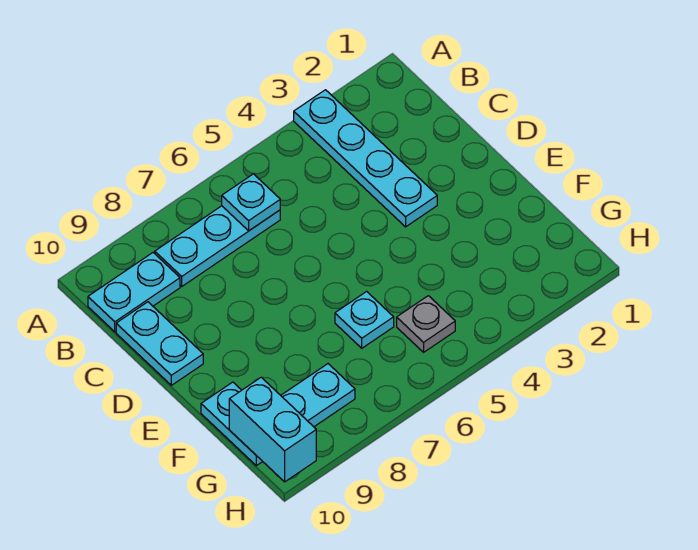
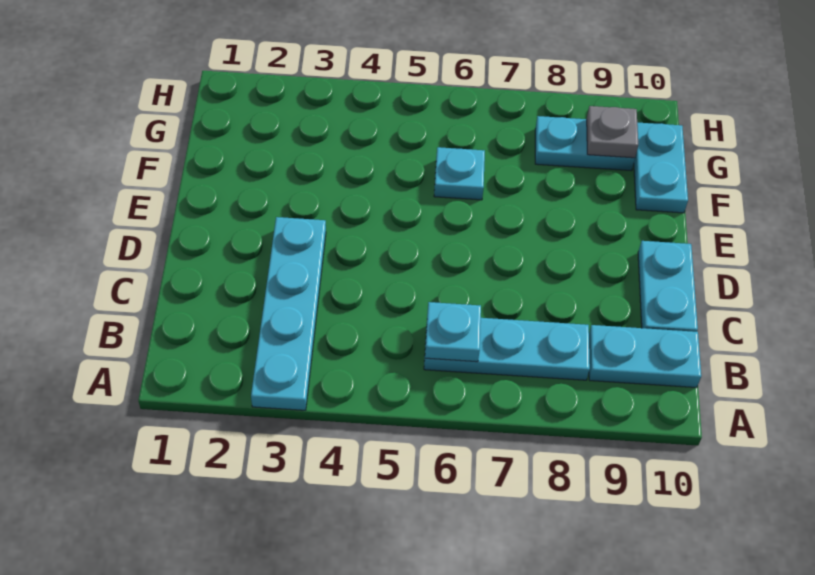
grey 1x1 plate [397,296,455,352] -> grey 1x1 plate moved to [587,106,638,158]
cyan 1x2 brick [229,377,316,482] -> none

